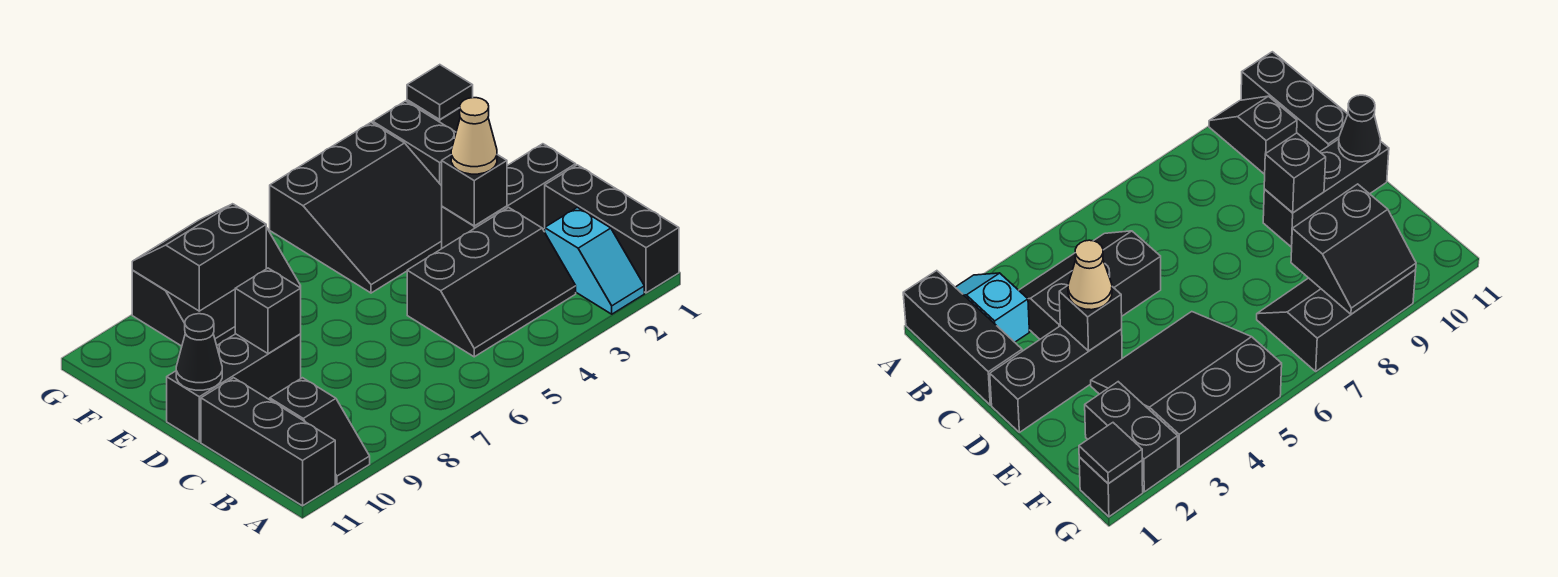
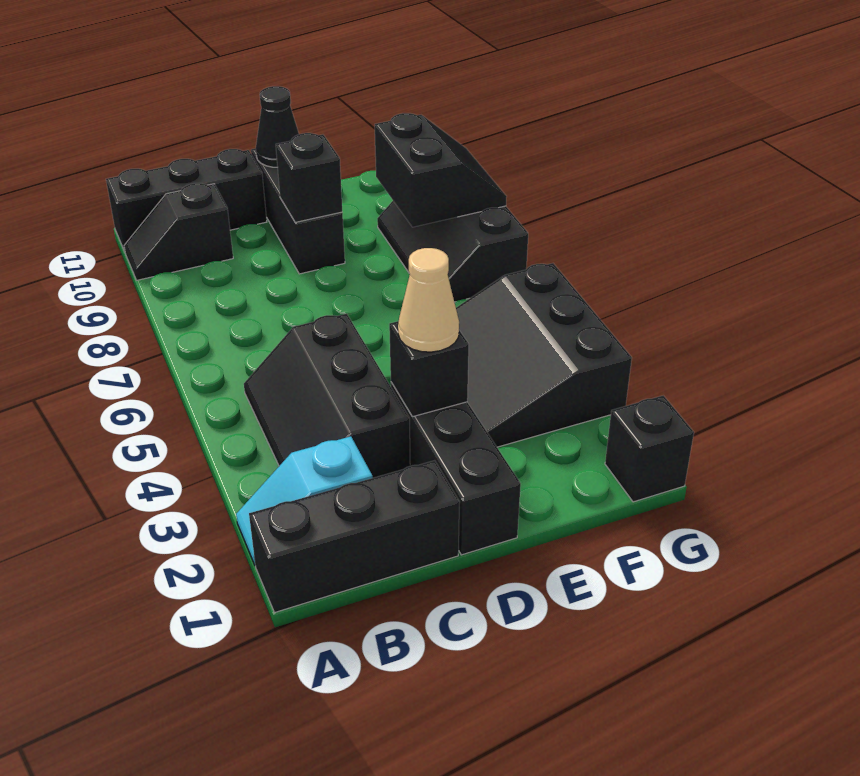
black 1x2 brick [373,101,456,186] -> none
black 1x1 tile [407,65,473,120] -> none

